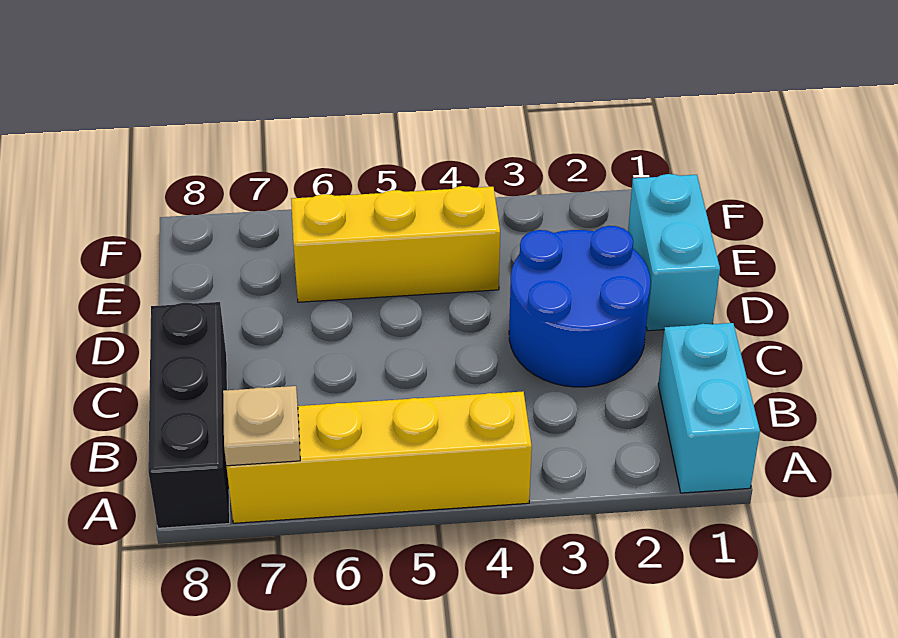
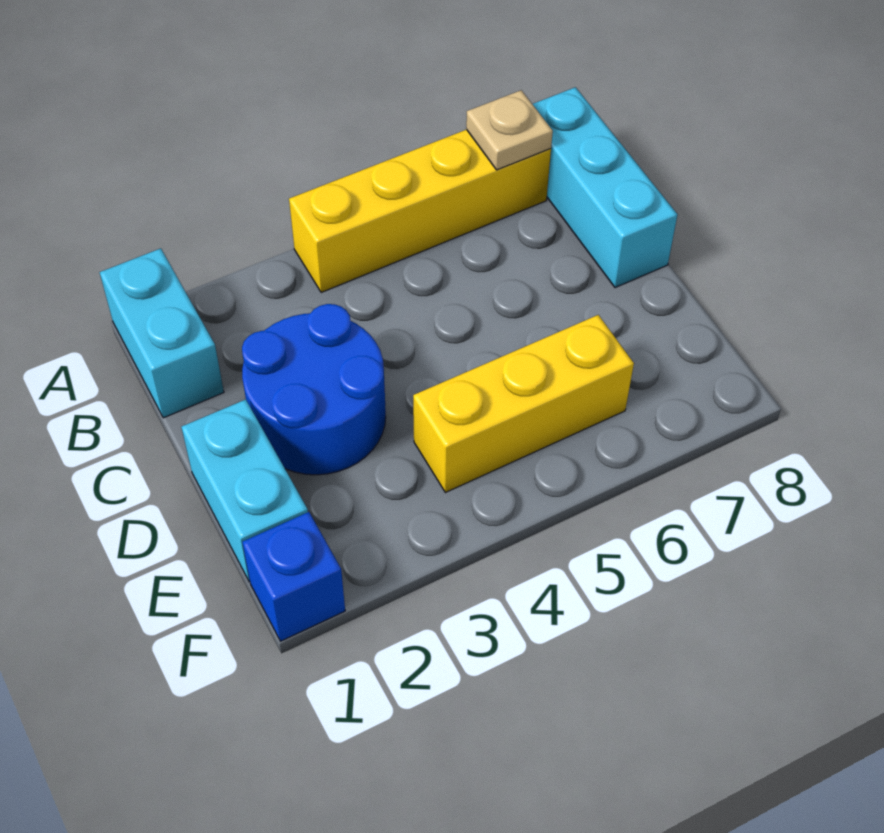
black 1x3 brick [148,302,230,528] -> cyan 1x3 brick [533,87,677,288]
none -> blue 1x1 brick [242,512,345,641]

